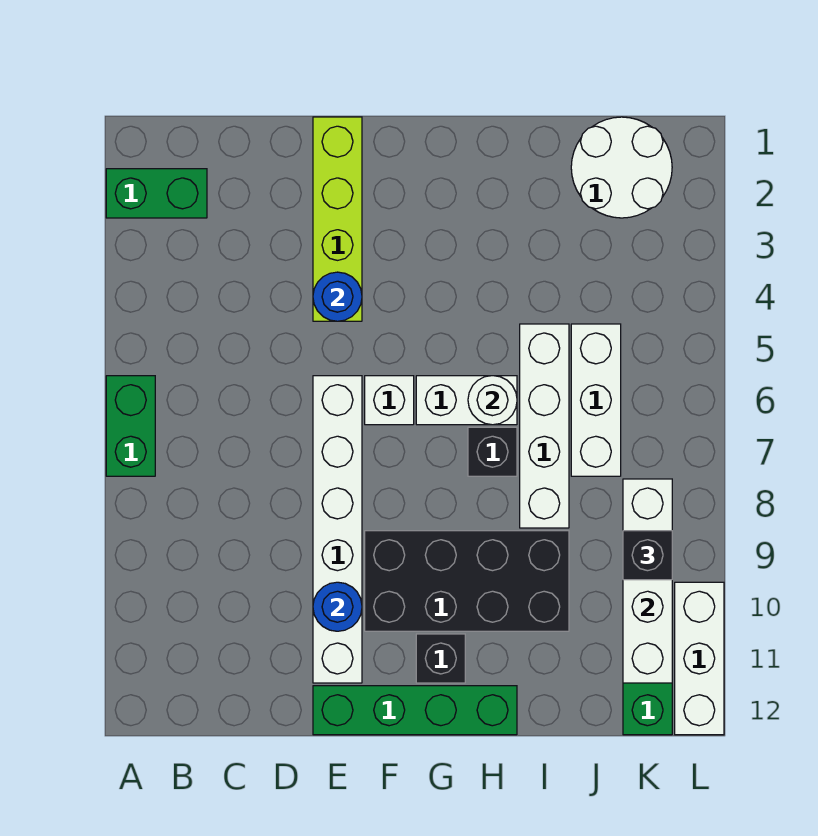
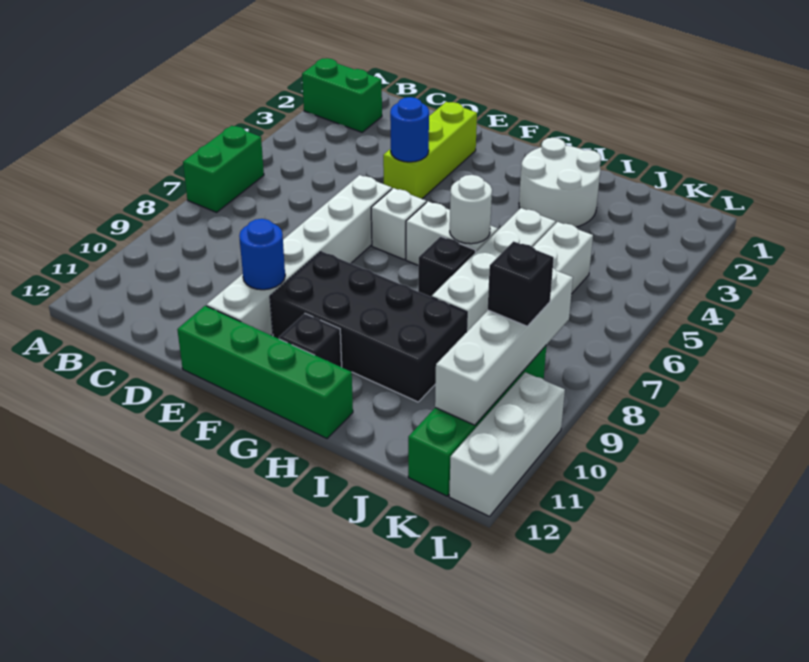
lime 1x4 brick [313,117,362,321] -> lime 1x3 brick [383,102,477,199]
white 2x2 round brick [571,117,672,218] -> white 2x2 round brick moved to [519,138,601,227]

